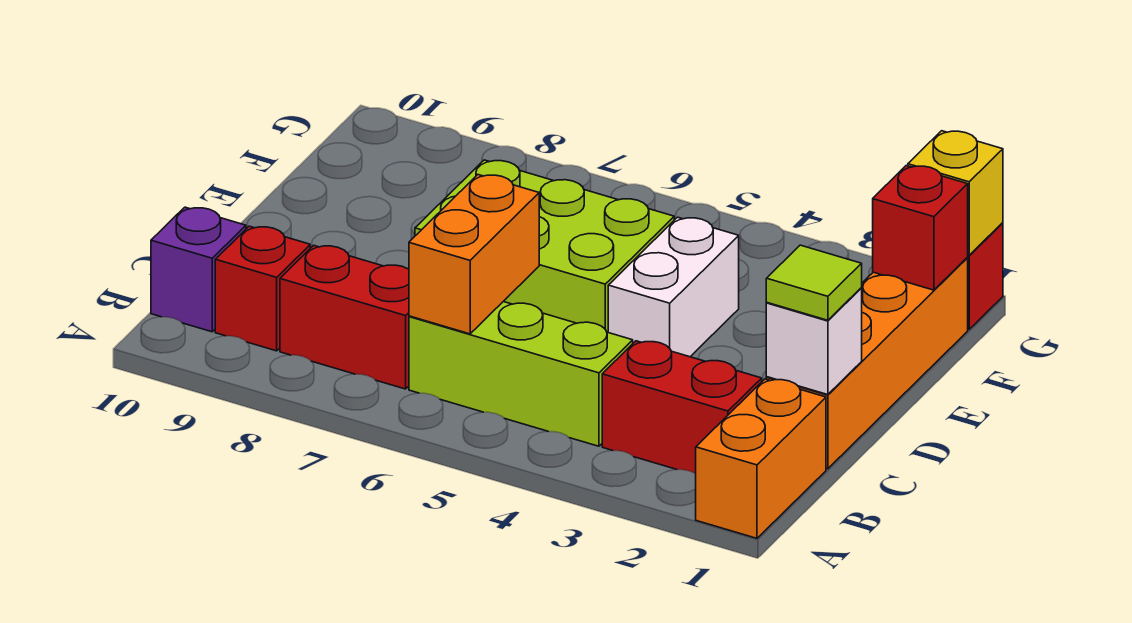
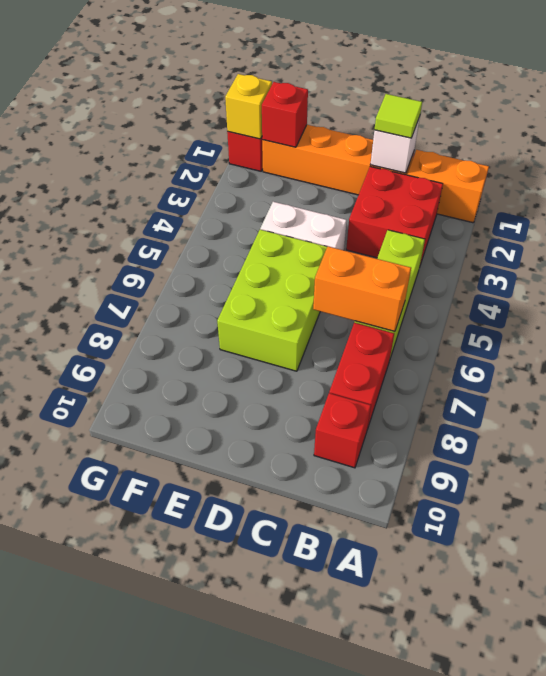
red 1x2 brick [602,341,762,474] -> red 2x2 brick [346,167,443,265]
purple 1x1 brick [151,207,246,332] -> none

